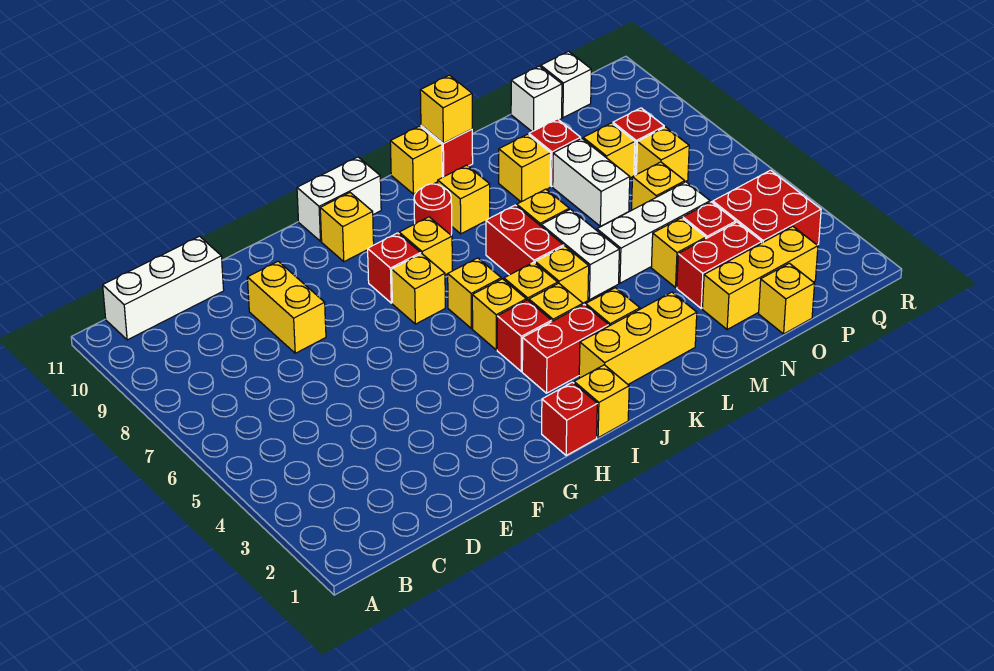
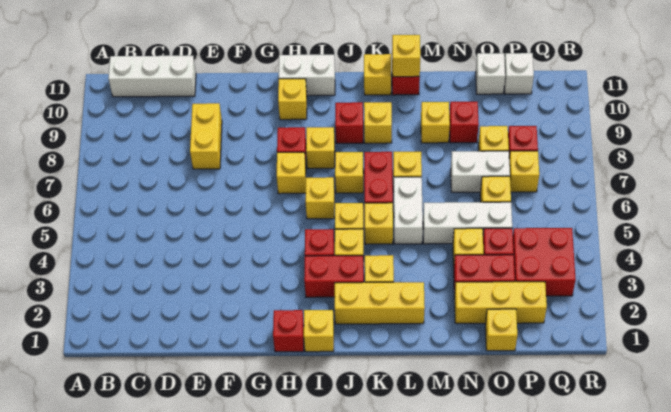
yellow 1x1 brick [472,279,526,350] -> yellow 1x1 brick moved to [335,152,363,193]
red 1x1 round brick [414,184,452,235] -> red 1x1 brick [335,102,363,143]
white 1x2 brick [553,138,630,226] -> white 1x2 brick turned to [451,151,510,192]

